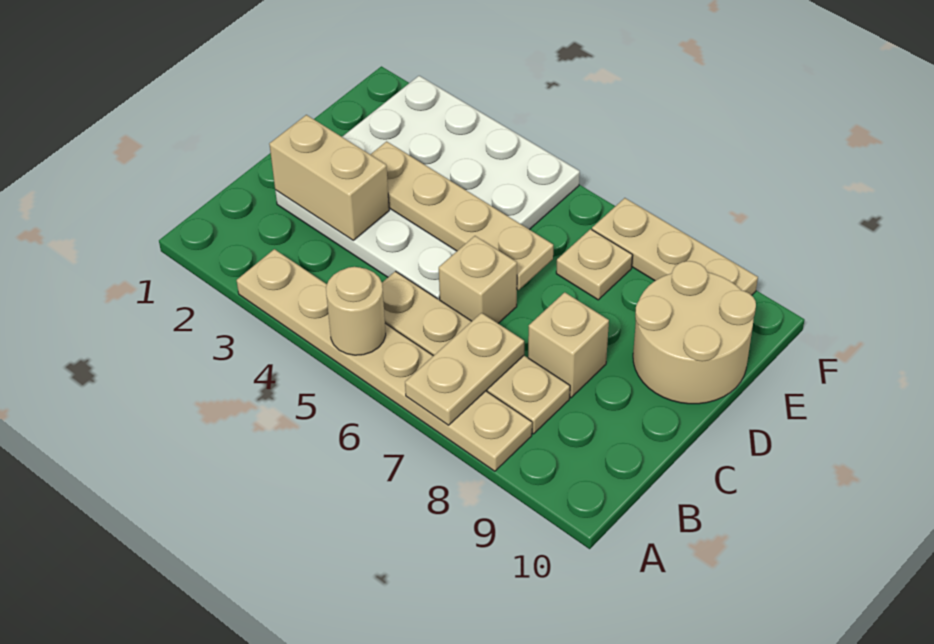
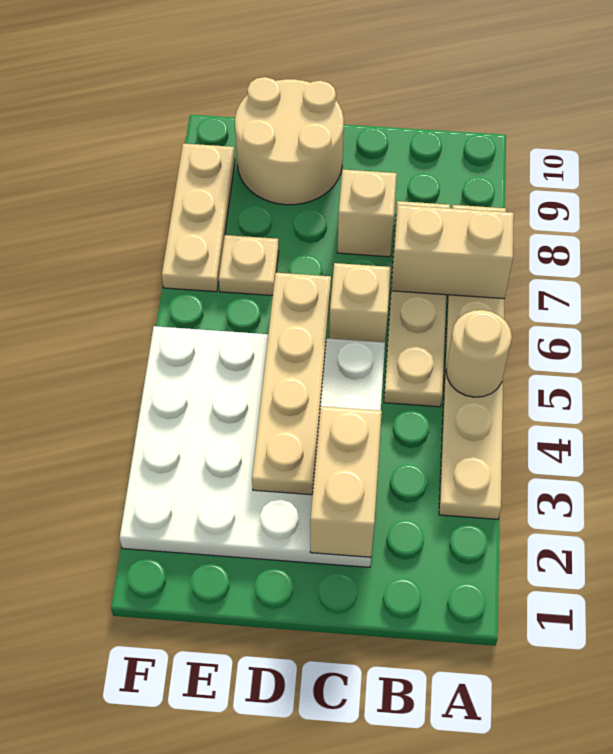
tan 1x2 plate [405,313,524,425] -> tan 1x2 brick [391,205,514,299]

